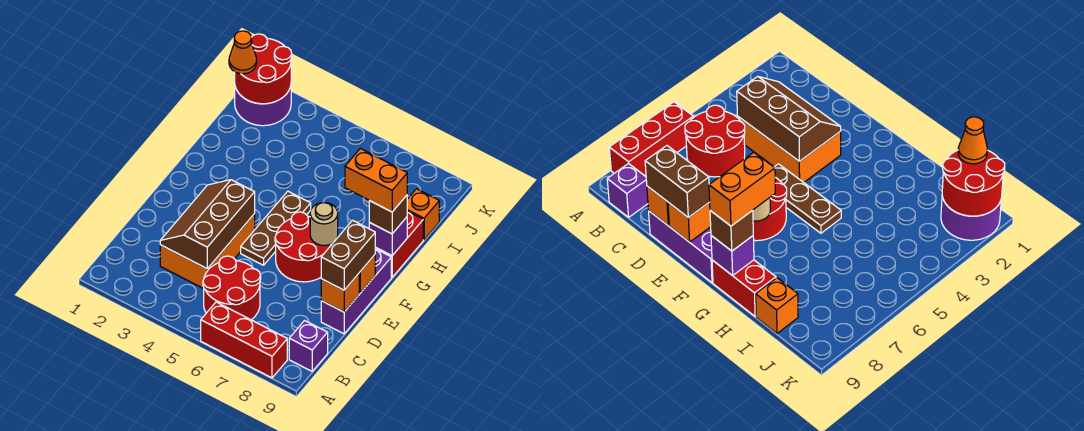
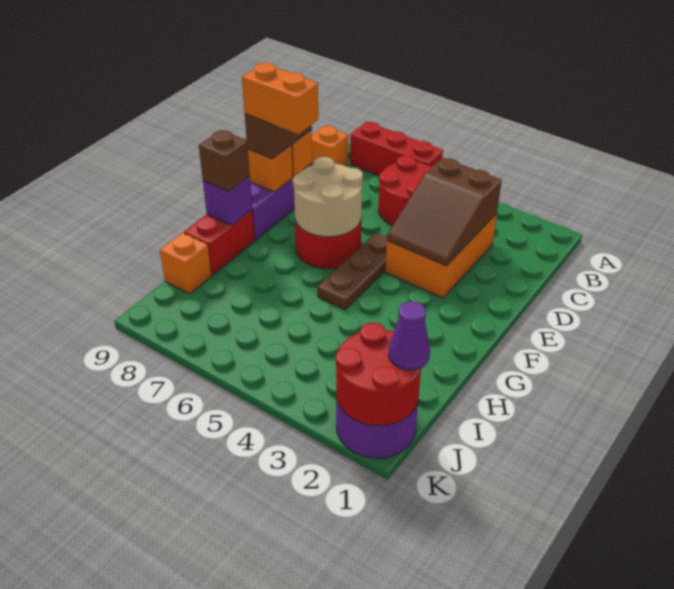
purple 1x1 brick [289,321,328,371] -> orange 1x1 brick [312,126,348,166]
brown 2x3 slope [160,180,255,269] -> brown 2x3 slope turned to [387,158,502,266]
tan 1x1 round brick [310,203,338,246] -> tan 2x2 round brick [293,157,363,237]
orange 1x2 brick [345,148,407,212] -> orange 1x2 brick moved to [242,63,318,134]
orange 1x1 cone [229,31,257,74] -> purple 1x1 cone [388,301,430,370]

